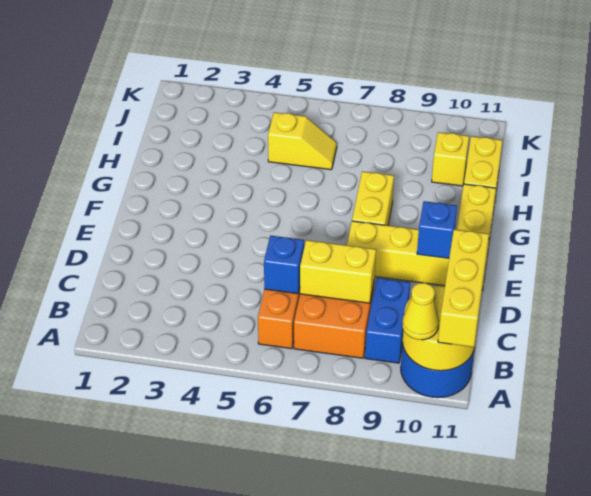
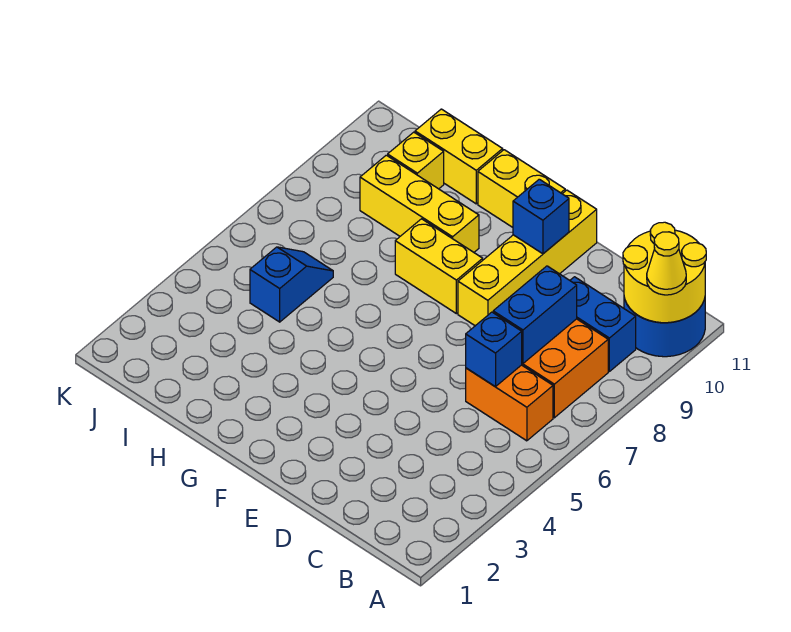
yellow 1x3 brick [438,229,489,347] -> yellow 1x3 brick moved to [360,155,479,252]
yellow 1x2 brick [300,240,376,303] -> blue 1x2 brick [493,266,577,363]
yellow 1x2 slope [268,112,337,170] -> blue 1x2 slope [250,247,333,322]

